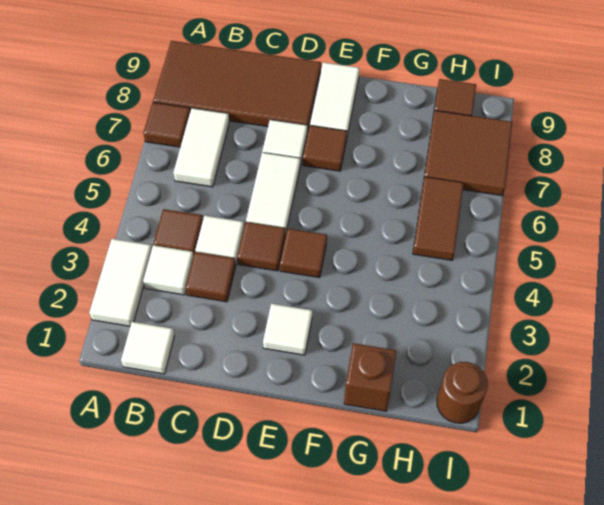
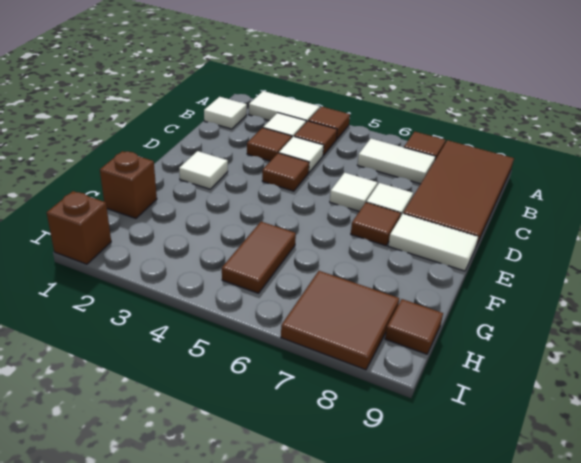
white 1x2 tile [246,153,300,234] -> white 1x1 tile [330,173,377,211]
brown 1x1 tile [280,228,327,278] -> brown 1x1 tile moved to [308,107,350,140]
brown 1x2 tile [413,177,464,260] -> brown 1x2 tile turned to [222,222,296,293]
brown 1x1 round brick [437,362,488,423] -> brown 1x1 brick [47,191,111,264]

